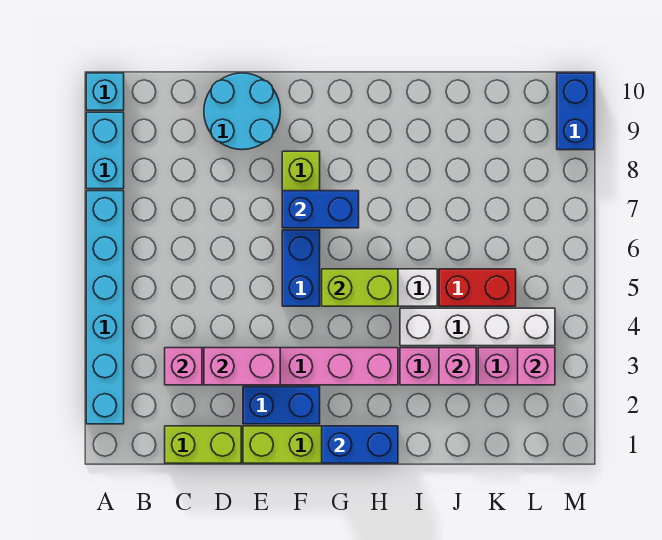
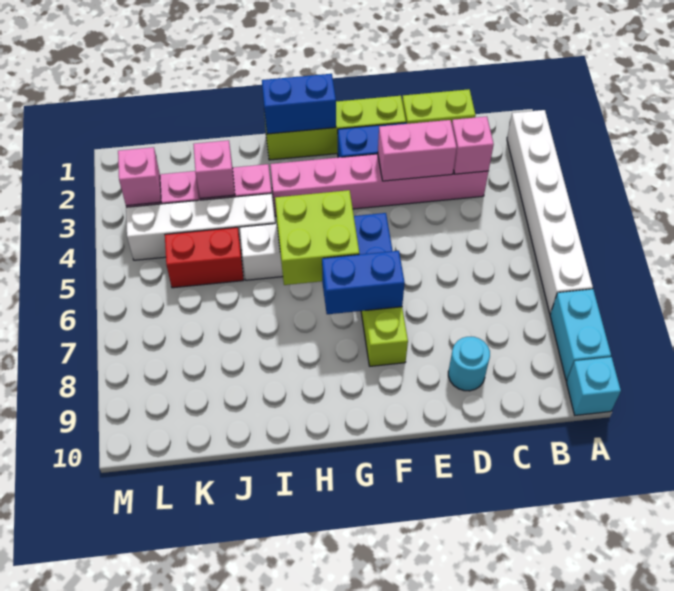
cyan 1x6 brick [86,191,124,424] -> white 1x6 brick [507,110,593,314]
cyan 2x2 round brick [204,73,280,150] -> cyan 1x1 round brick [448,337,490,391]
lime 1x2 brick [322,269,398,306] -> lime 2x2 brick [275,190,359,285]
blue 1x2 brick [557,73,594,150] -> none

